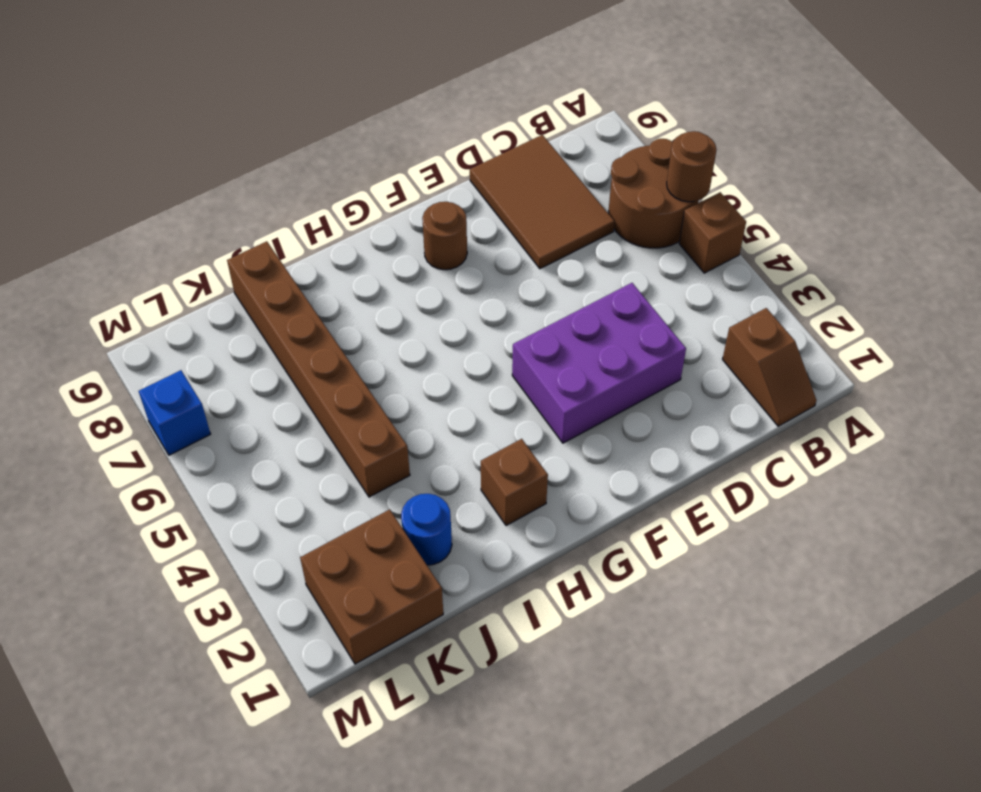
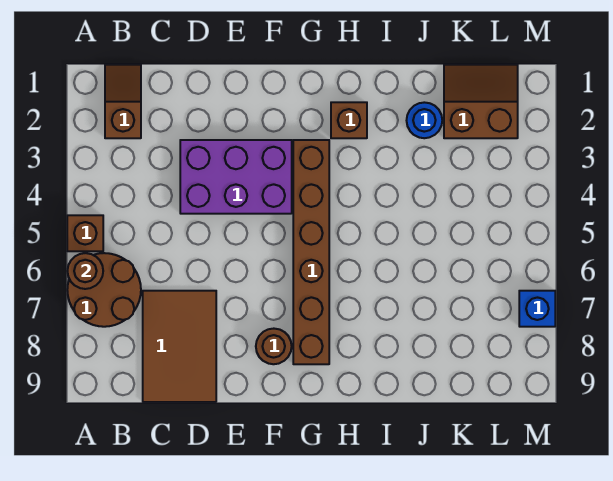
brown 1x6 brick [227,241,410,497] -> brown 1x6 brick moved to [293,140,329,364]
brown 2x2 brick [300,509,443,664] -> brown 2x2 slope [444,65,518,138]

